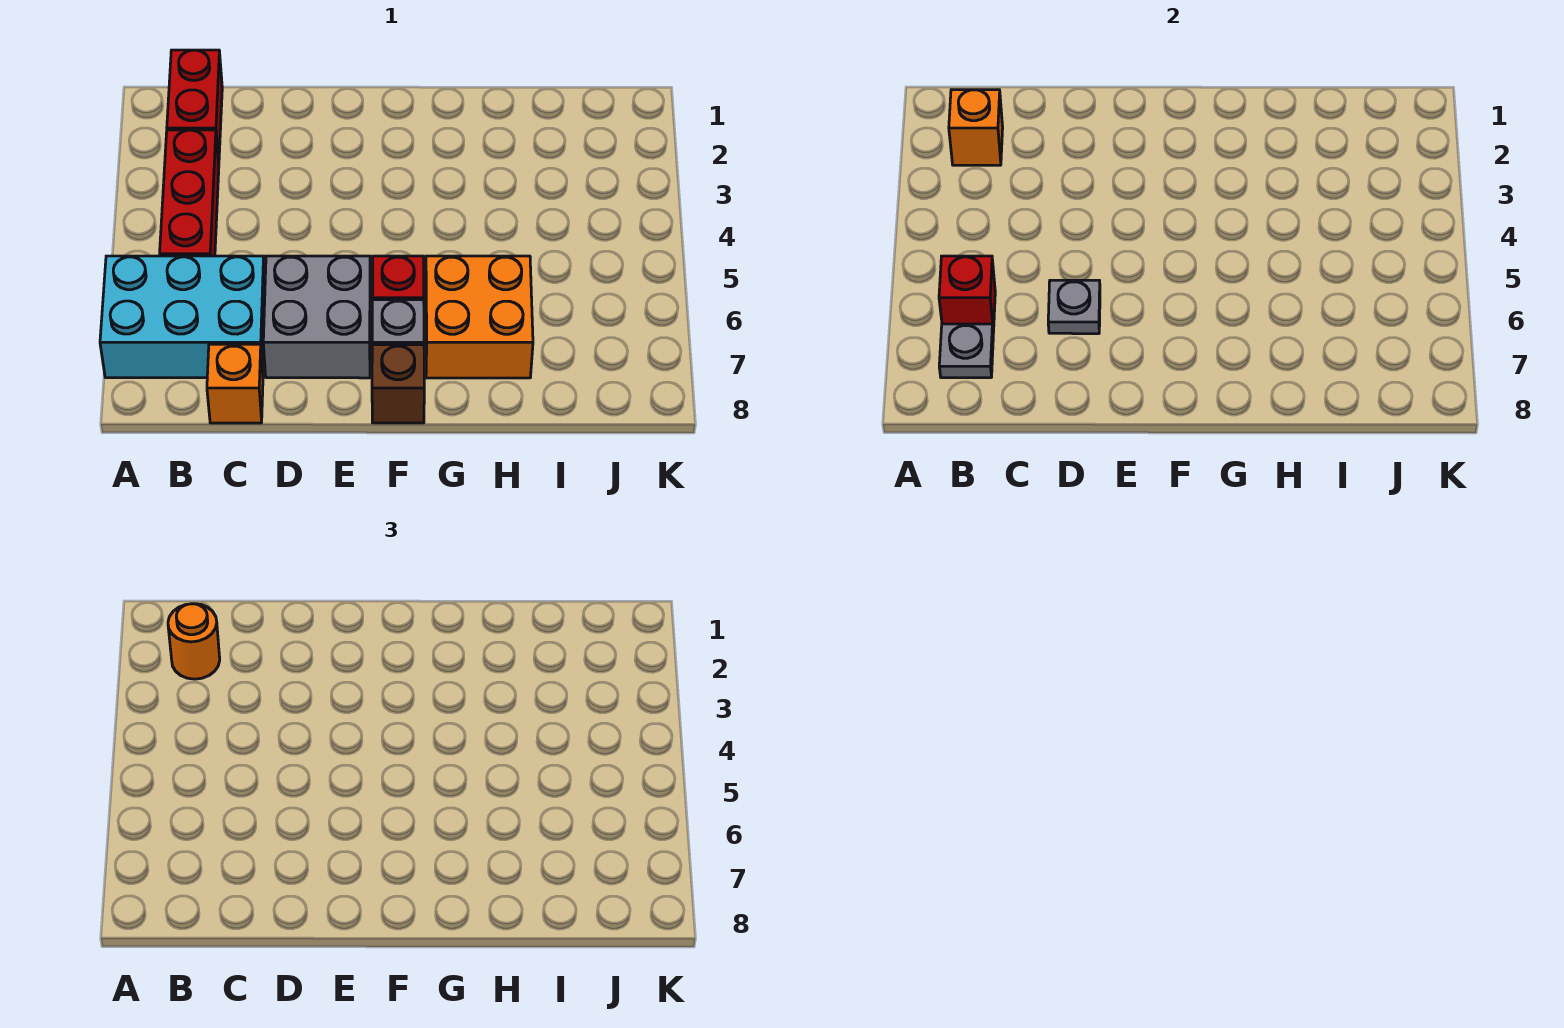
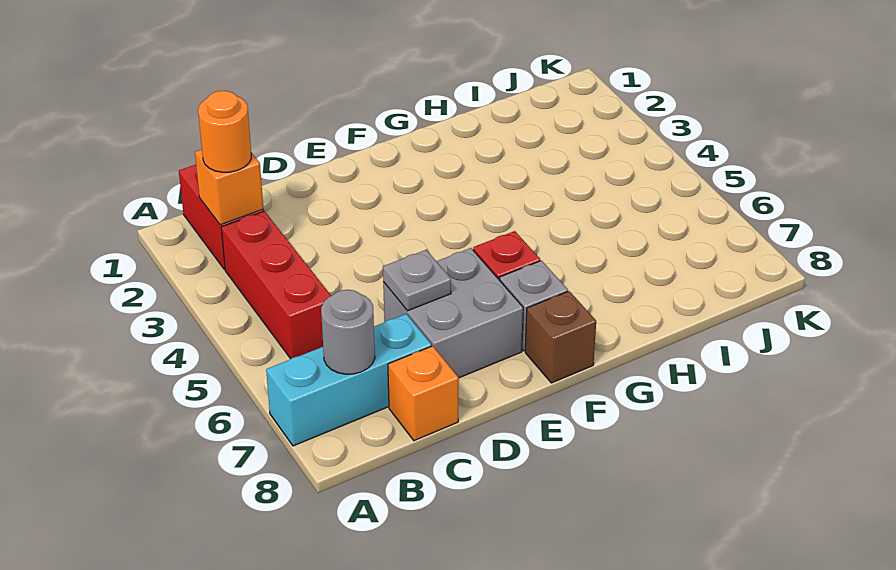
cyan 2x3 brick [100,256,265,378] -> cyan 1x3 brick [266,314,431,446]
red 1x1 brick [939,256,995,333] -> none
grey 1x1 plate [939,324,993,378] -> grey 1x1 round brick [321,290,375,374]
orange 2x2 brick [425,256,533,378] -> none

